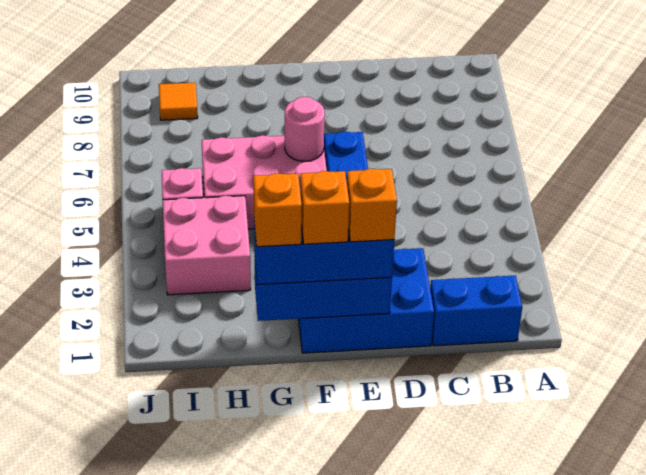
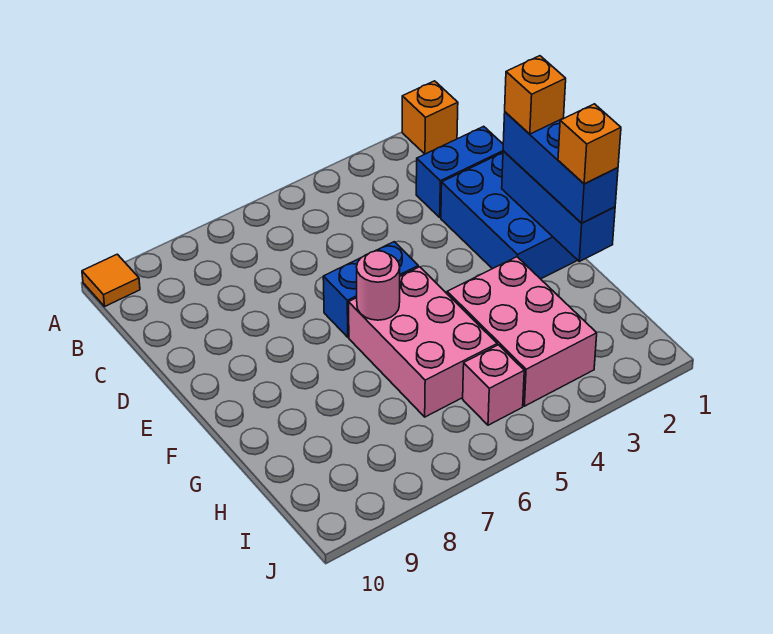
blue 1x2 brick [430,275,522,346] -> blue 1x2 brick turned to [416,126,503,217]
orange 1x1 brick [300,171,349,244] -> orange 1x1 brick moved to [402,81,458,154]
pink 2x2 brick [163,196,251,295] -> pink 2x3 brick [447,257,597,406]
orange 1x1 tile [159,83,198,120] -> orange 1x1 tile moved to [82,254,140,306]

